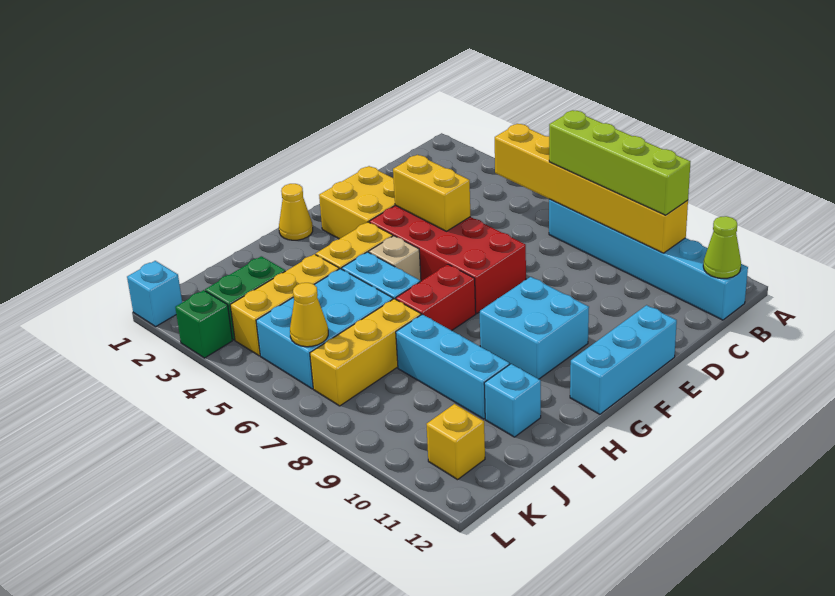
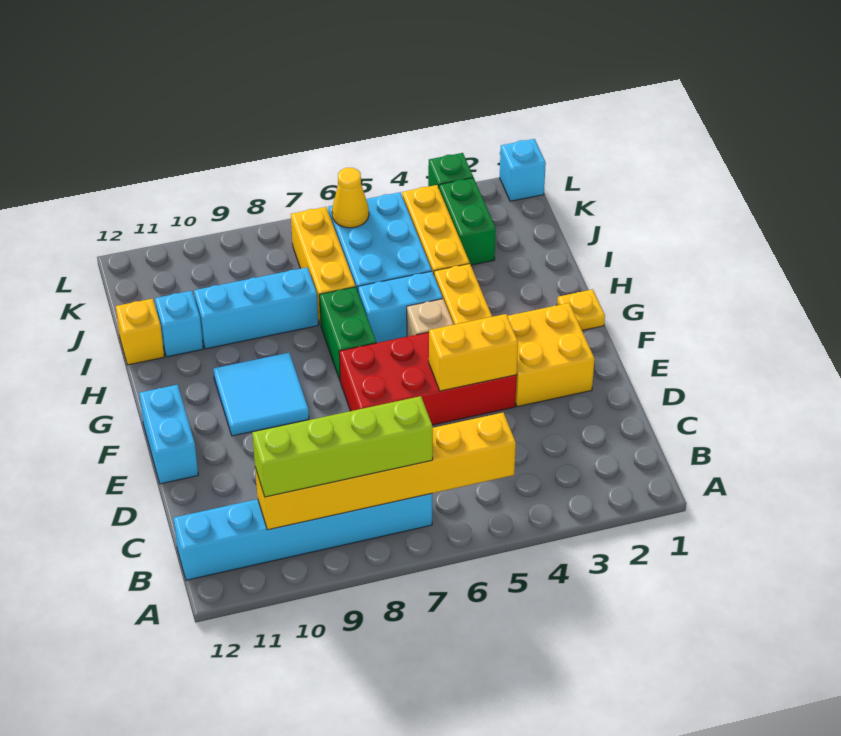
lime 1x1 cone [703,216,741,278] -> none
cyan 1x3 brick [570,305,677,414] -> cyan 1x2 brick [139,385,198,484]
cyan 2x2 brick [480,277,589,379] -> cyan 2x2 tile [213,353,309,436]
yellow 1x1 cone [279,184,313,240] -> yellow 1x1 plate [557,289,605,330]
red 1x2 brick [396,264,476,331] -> green 1x2 brick [319,287,376,380]
yellow 1x1 brick [427,404,485,480] -> yellow 1x1 brick moved to [116,299,164,365]

